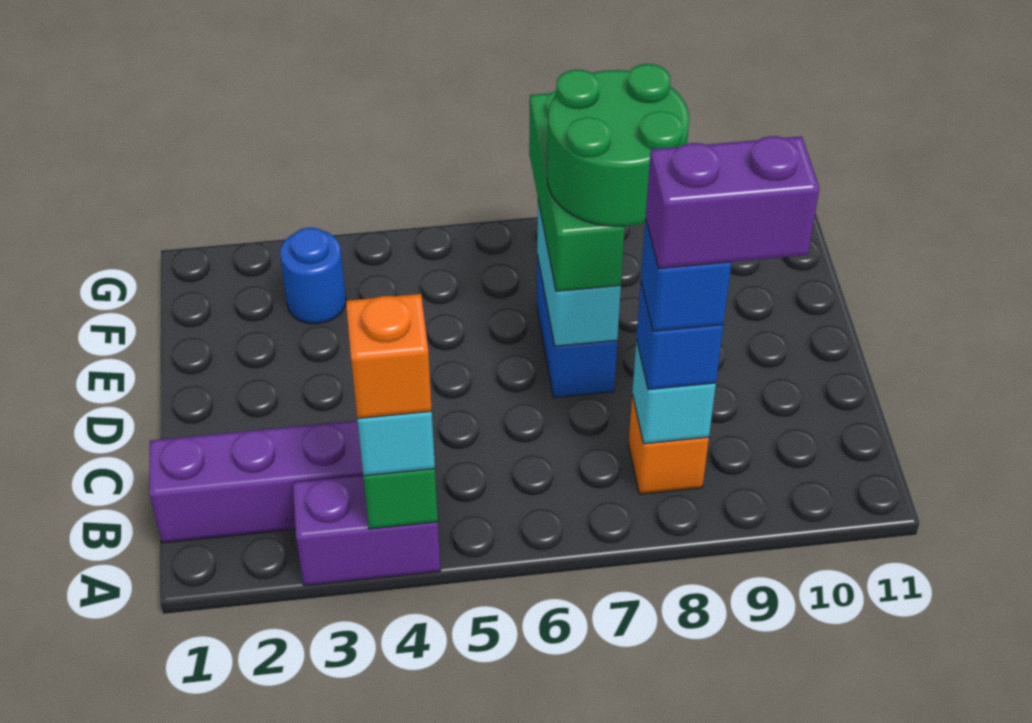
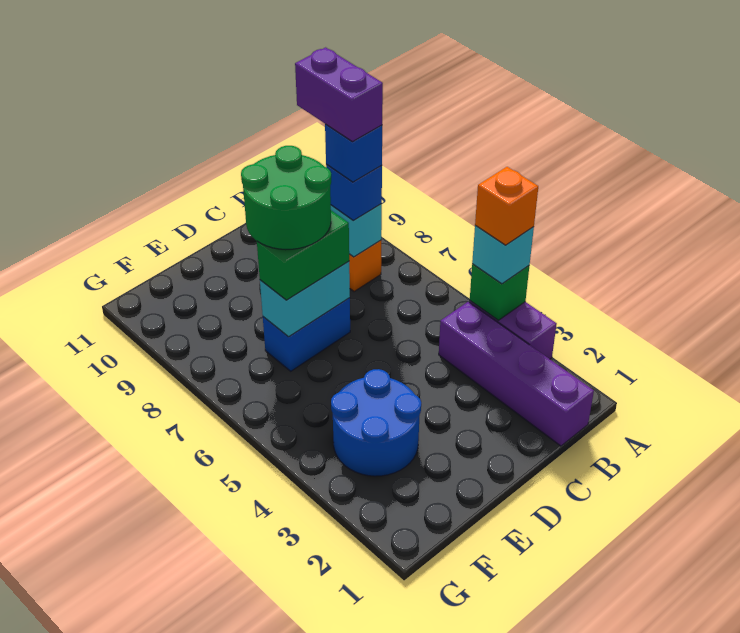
green 1x3 brick [529,91,625,291] -> green 1x2 brick [257,210,349,300]
blue 1x1 round brick [280,228,346,324] -> blue 2x2 round brick [331,369,421,476]

